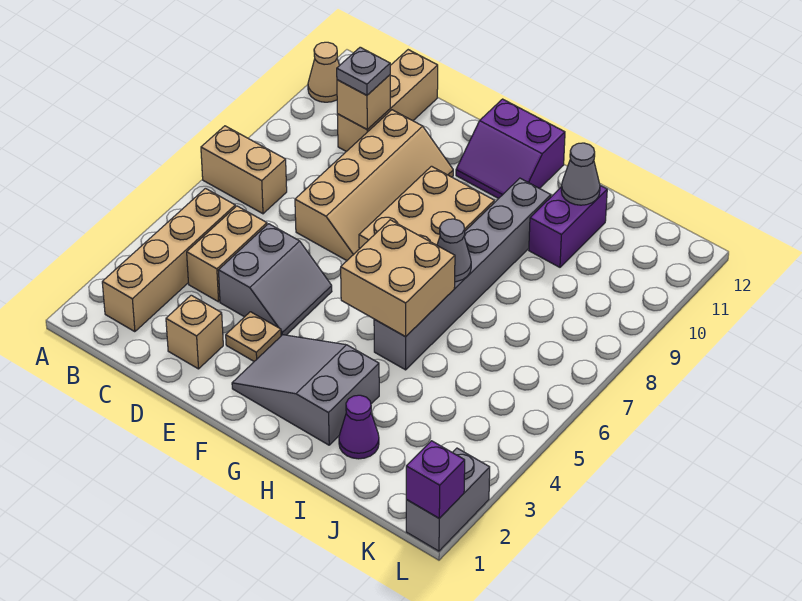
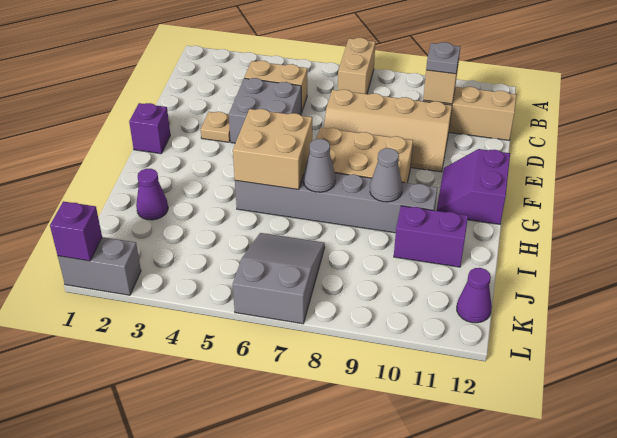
tan 1x1 cone [308,42,340,102] -> none
tan 1x4 brick [102,188,235,332] -> none
tan 1x1 brick [166,295,223,369] -> none
grey 2x2 slope [218,224,332,336] -> grey 2x2 brick [229,78,301,143]
none -> purple 1x1 brick [129,103,170,154]
grey 2x3 slope [232,335,379,445] -> grey 2x3 slope moved to [233,233,325,324]
grey 1x1 cone [561,143,600,205] -> grey 1x1 cone moved to [370,148,402,202]
none -> purple 1x1 cone [457,268,492,323]

